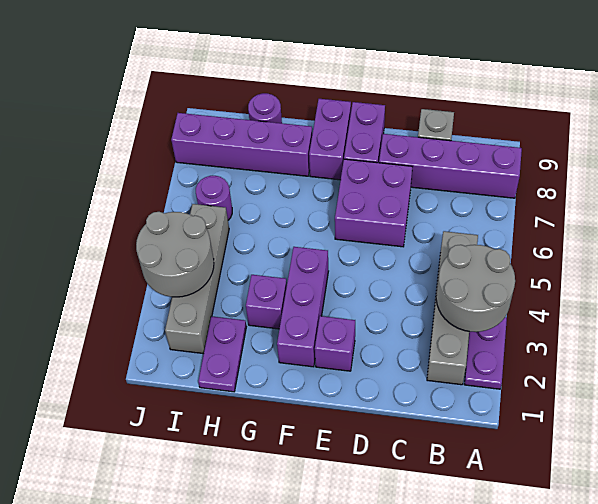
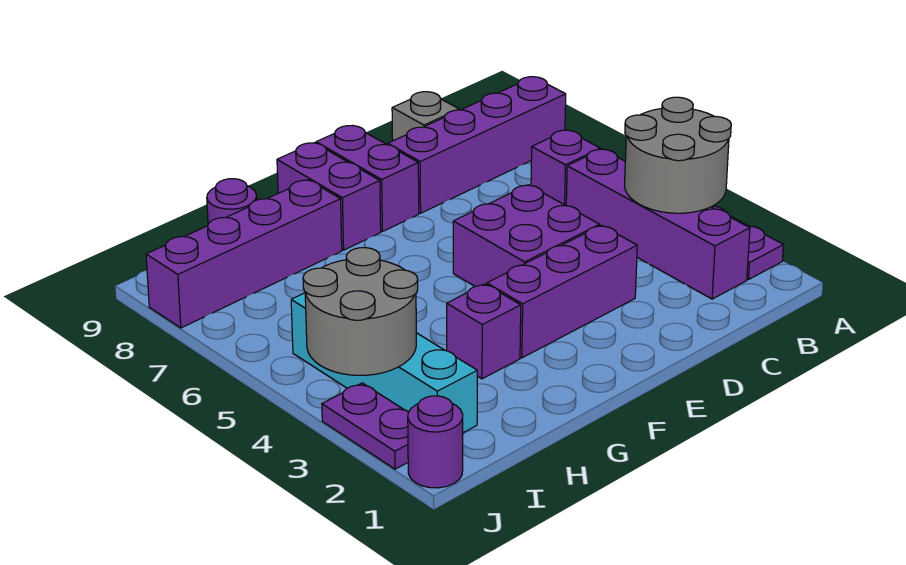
grey 1x4 brick [427,231,478,385] -> purple 1x4 brick [566,149,750,299]
purple 2x2 brick [335,159,412,247] -> purple 2x2 brick moved to [453,185,600,286]
purple 1x1 brick [315,316,355,371] -> purple 1x1 brick moved to [531,130,600,206]
purple 1x3 brick [277,247,328,367] -> purple 1x3 brick turned to [487,225,637,358]
purple 1x2 plate [198,316,246,392] -> purple 1x2 plate moved to [322,383,408,469]
grey 1x4 brick [165,204,229,354] -> cyan 1x4 brick [291,293,477,433]
purple 1x1 round brick [196,176,232,220] -> purple 1x1 round brick moved to [408,396,463,488]

